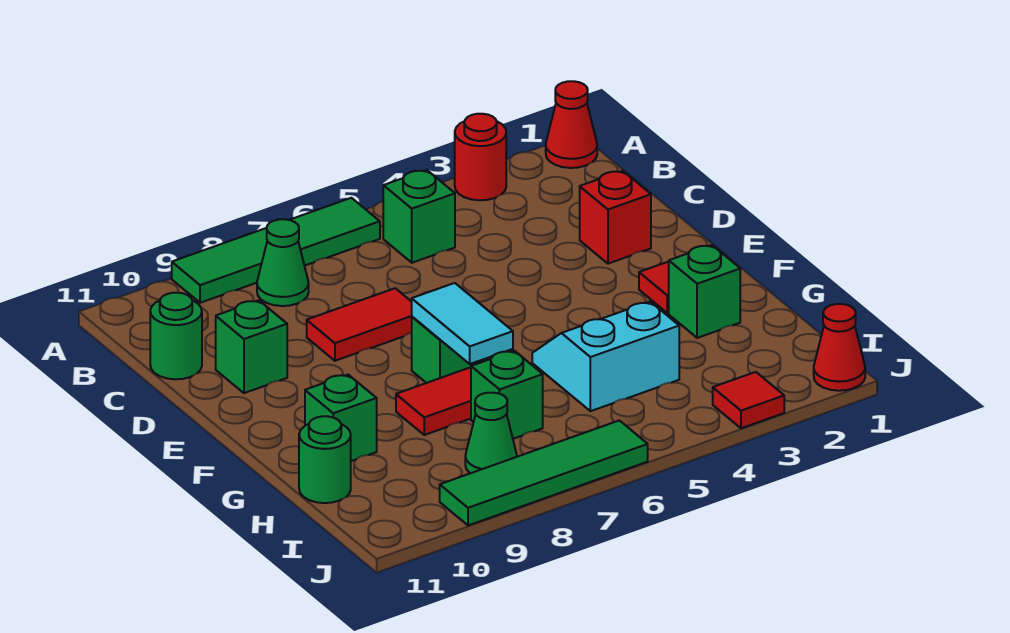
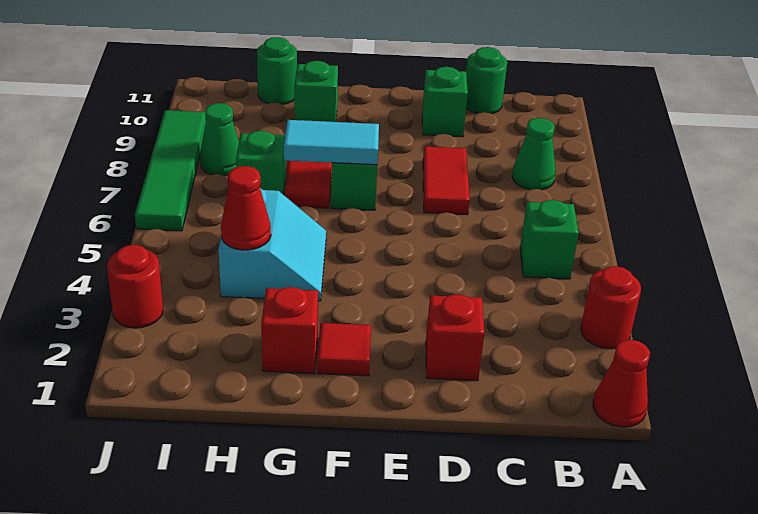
green 1x4 tile [172,198,380,303] -> none
green 1x1 brick [669,245,740,338] -> red 1x1 brick [261,287,318,374]
red 1x1 cone [814,304,865,391] -> red 1x1 cone moved to [221,166,271,250]
red 1x1 tile [713,372,784,428] -> red 1x1 round brick [107,245,163,328]

